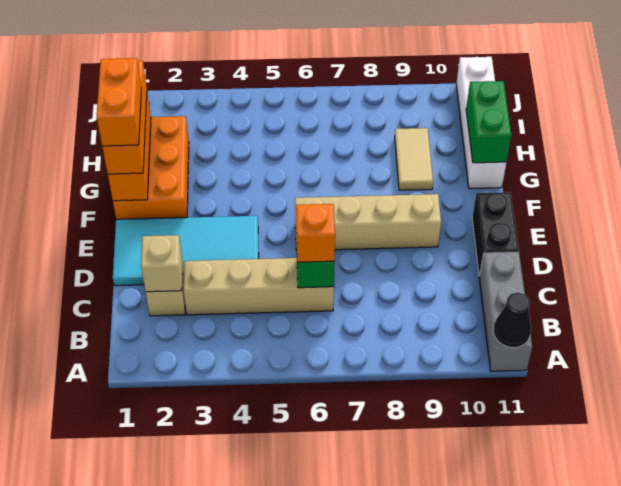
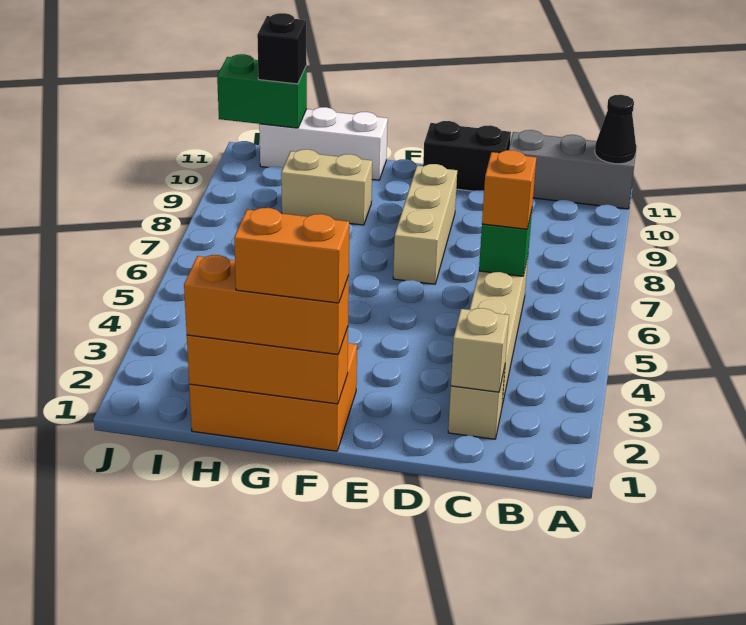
cyan 2x4 tile [113,216,259,286] -> none
tan 1x4 brick [295,194,441,250] -> tan 1x3 brick [393,164,457,284]
tan 1x2 tile [395,128,433,190] -> tan 1x2 brick [281,149,372,225]
white 1x4 brick [456,57,506,189] -> white 1x3 brick [259,107,388,180]
green 1x2 brick [466,81,512,163] -> green 1x2 brick moved to [217,54,307,128]
none -> black 1x1 brick [257,13,307,84]

